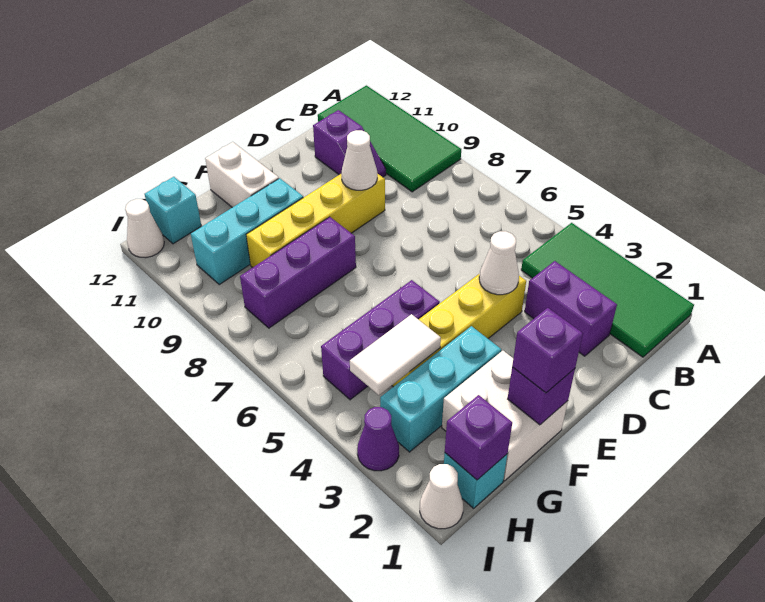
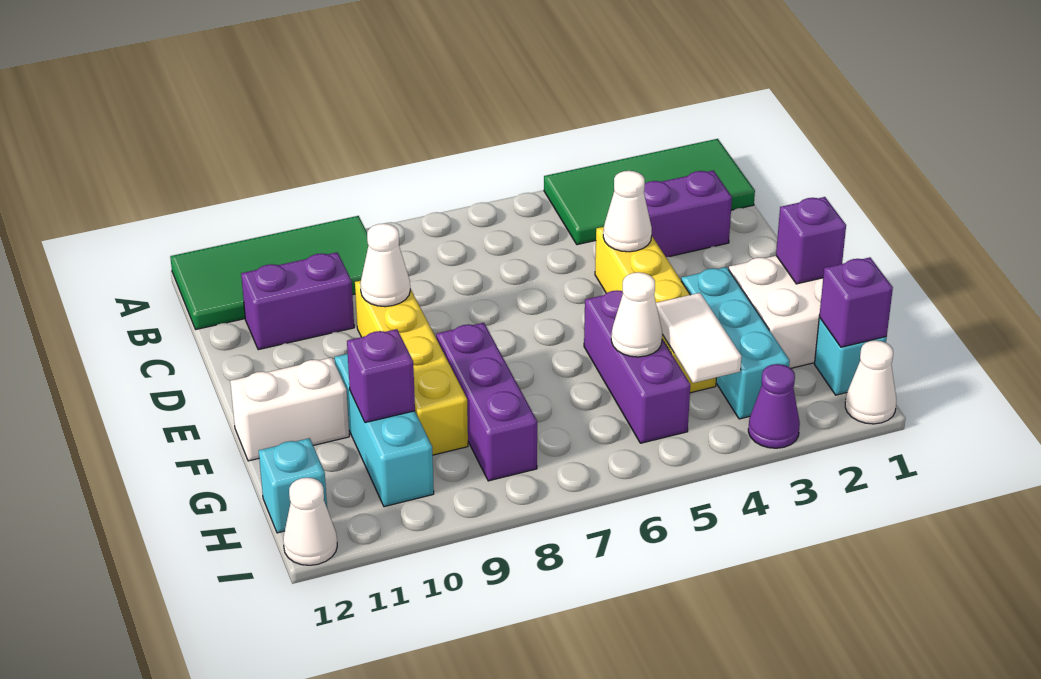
purple 1x2 slope [313,110,386,177] -> purple 1x2 brick [241,252,354,350]
purple 1x1 brick [512,308,583,393] -> purple 1x1 brick moved to [347,329,415,423]
none -> white 1x1 cone [611,272,662,357]

